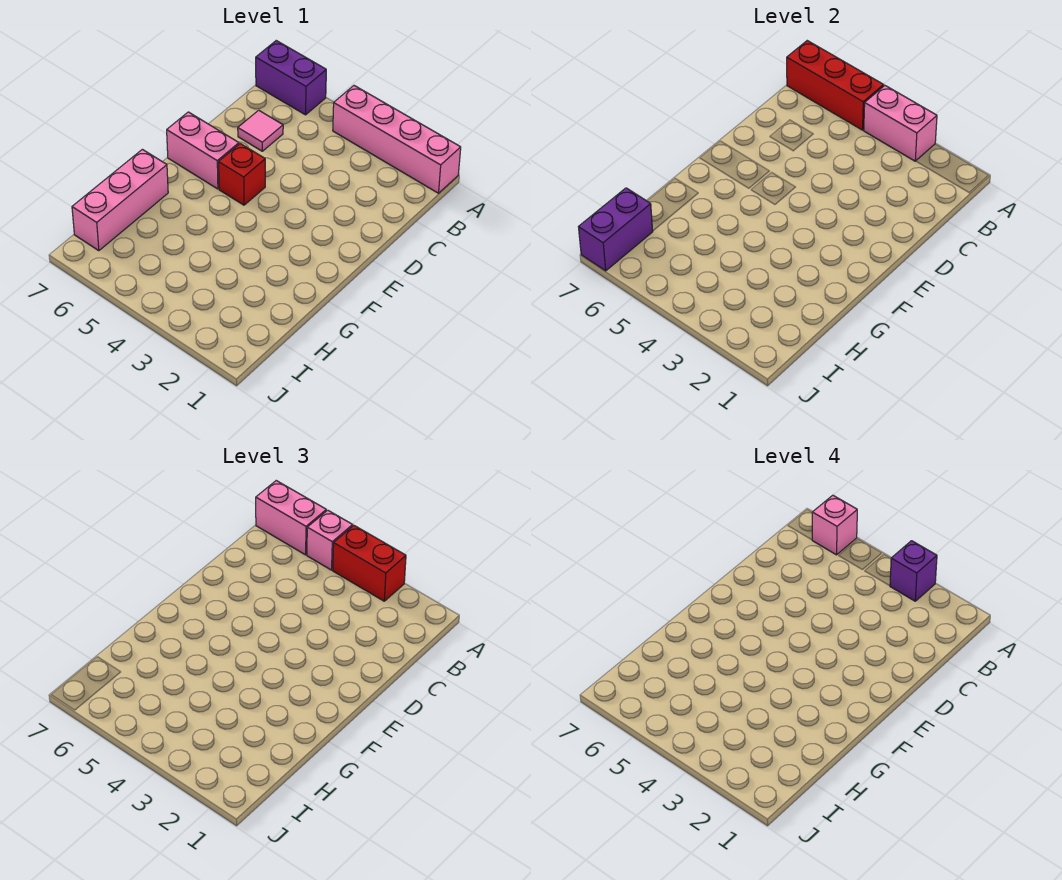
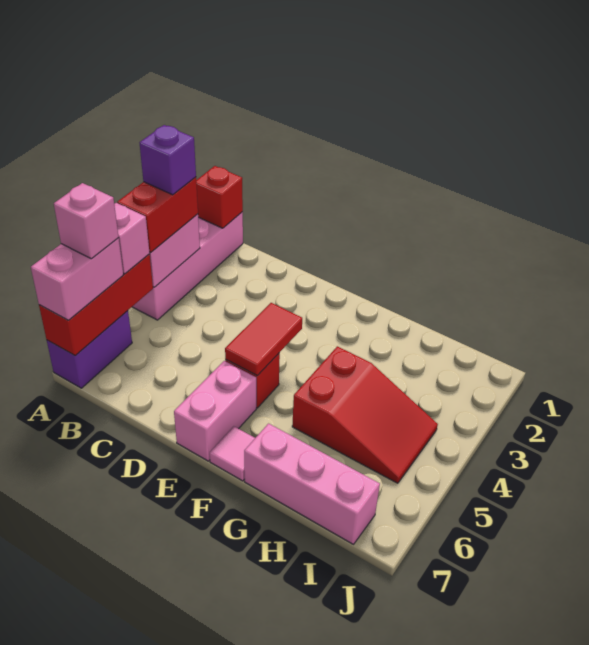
none -> red 1x1 brick [196,166,243,228]
pink 1x1 tile [238,110,283,151] -> pink 1x1 tile moved to [210,426,255,481]
none -> red 1x2 tile [225,303,302,376]
none -> red 2x3 slope [292,346,438,483]
purple 1x2 brick [579,188,653,271] -> none

